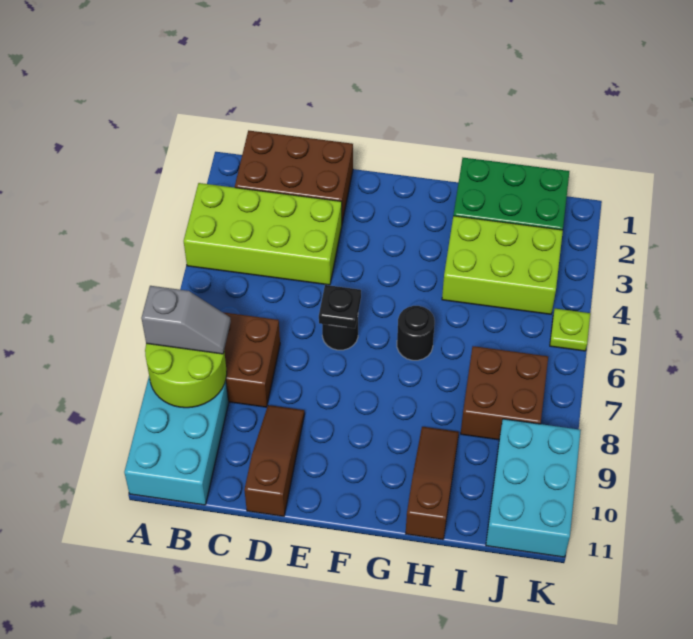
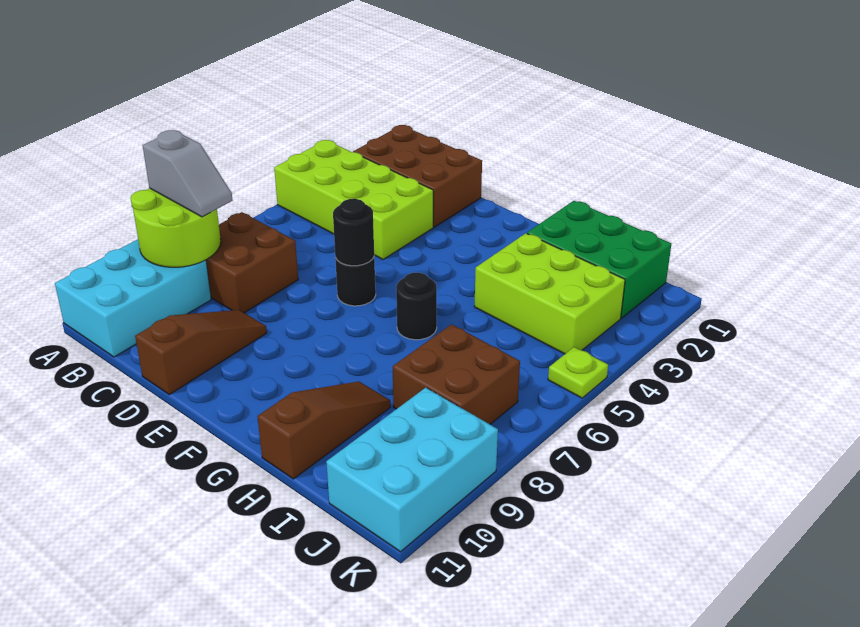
black 1x1 plate [319,285,361,328] -> black 1x1 round brick [333,199,374,266]

